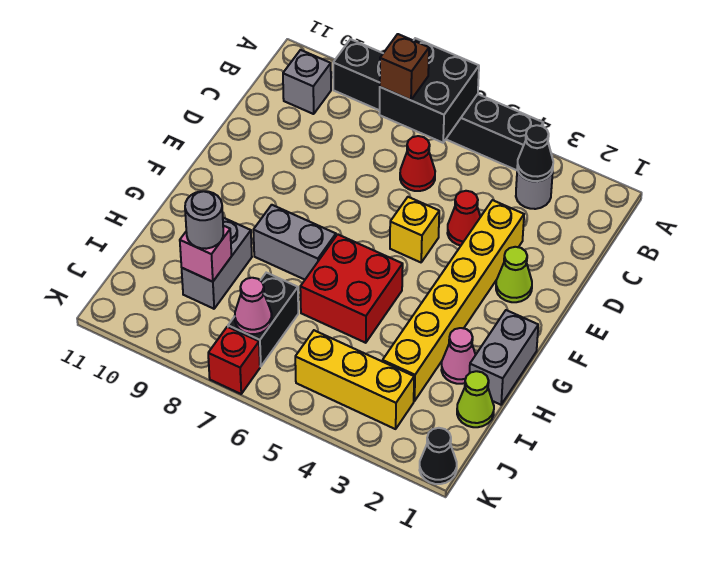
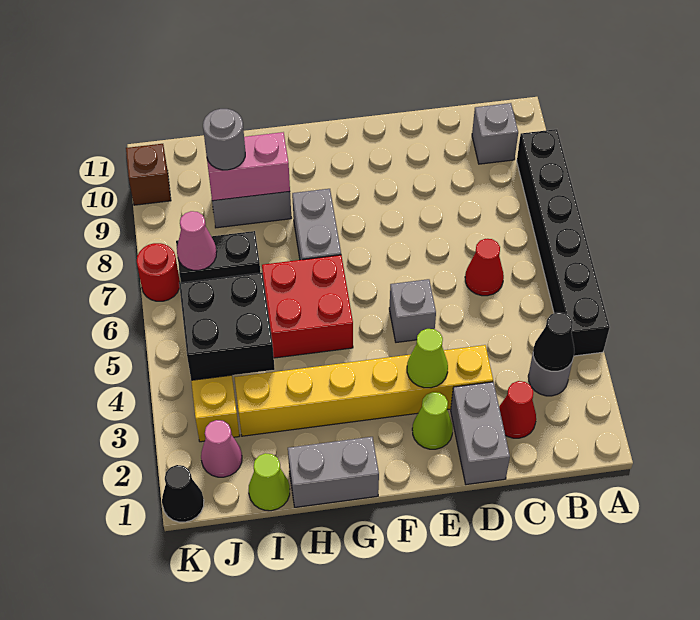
black 2x2 brick [379,38,479,143] -> black 2x2 brick moved to [179,273,275,380]
brown 1x1 brick [380,34,429,100] -> brown 1x1 brick moved to [126,144,171,205]
none -> grey 1x2 brick [451,382,510,485]
red 1x1 cone [447,191,480,245] -> red 1x1 cone moved to [499,381,536,438]
none -> lime 1x1 cone [407,329,448,388]
yellow 1x1 brick [390,197,439,262] -> grey 1x1 brick [389,279,436,342]
pink 1x1 cone [441,328,475,384] -> pink 1x1 cone moved to [201,420,242,477]
pink 1x1 brick [180,226,231,282] -> pink 1x2 brick [207,132,290,201]
red 1x1 brick [208,327,260,394] -> red 1x1 round brick [137,243,180,301]

